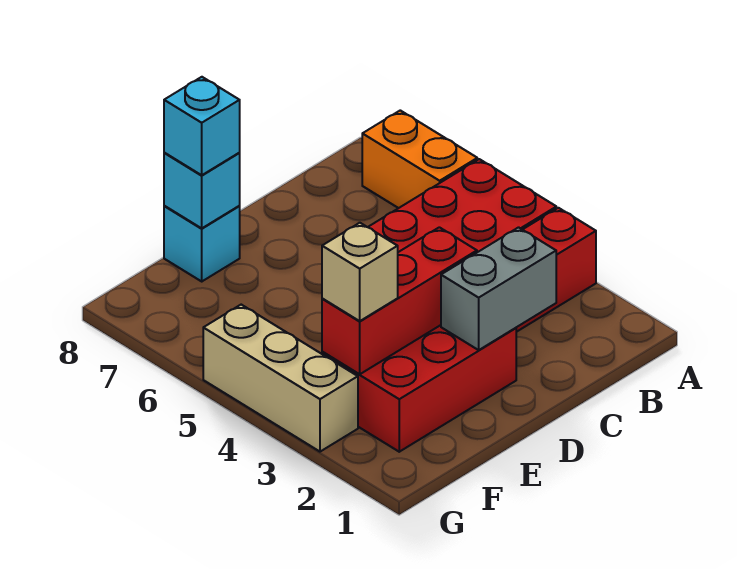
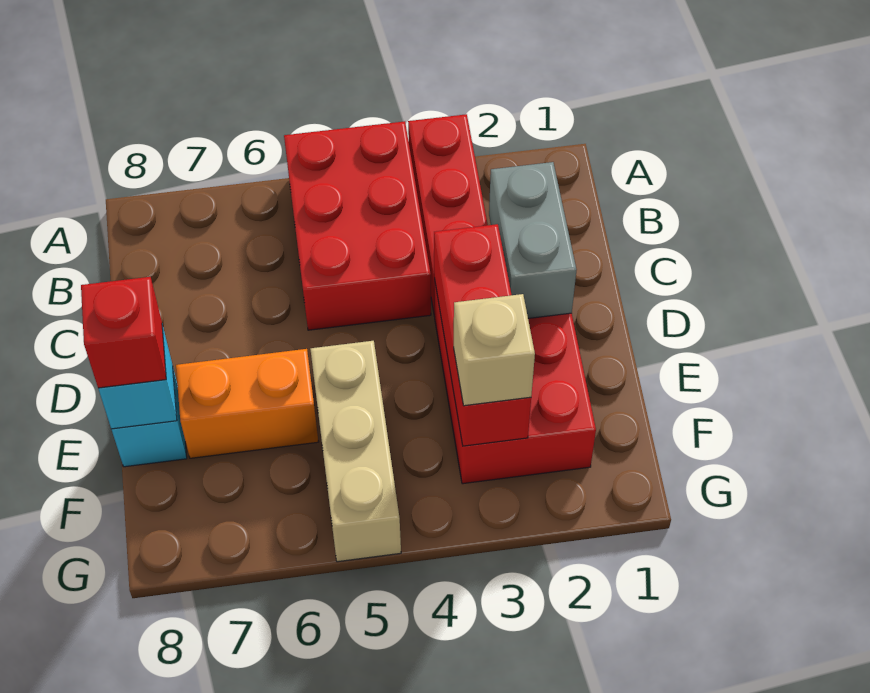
orange 1x2 brick [362,110,477,208] -> orange 1x2 brick moved to [176,349,319,458]
cyan 1x1 brick [164,77,240,175] -> red 1x1 brick [81,277,166,388]
tan 1x3 brick [203,305,358,452] -> tan 1x3 brick turned to [310,341,401,562]

